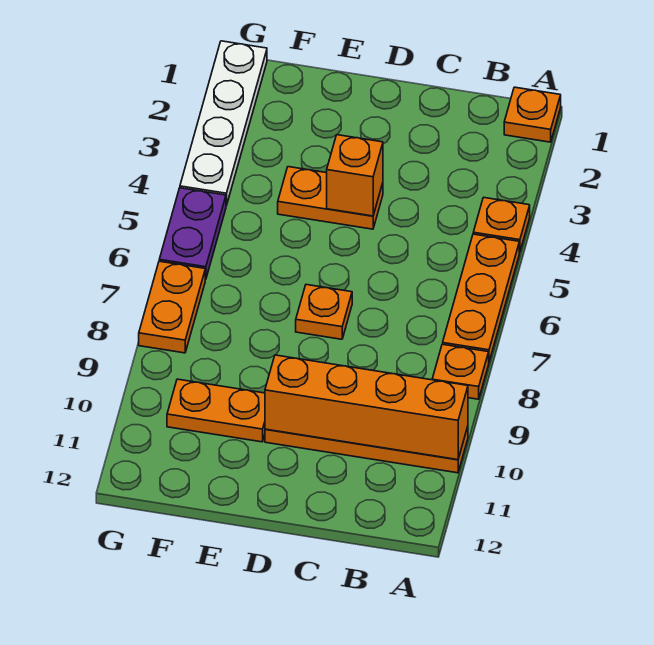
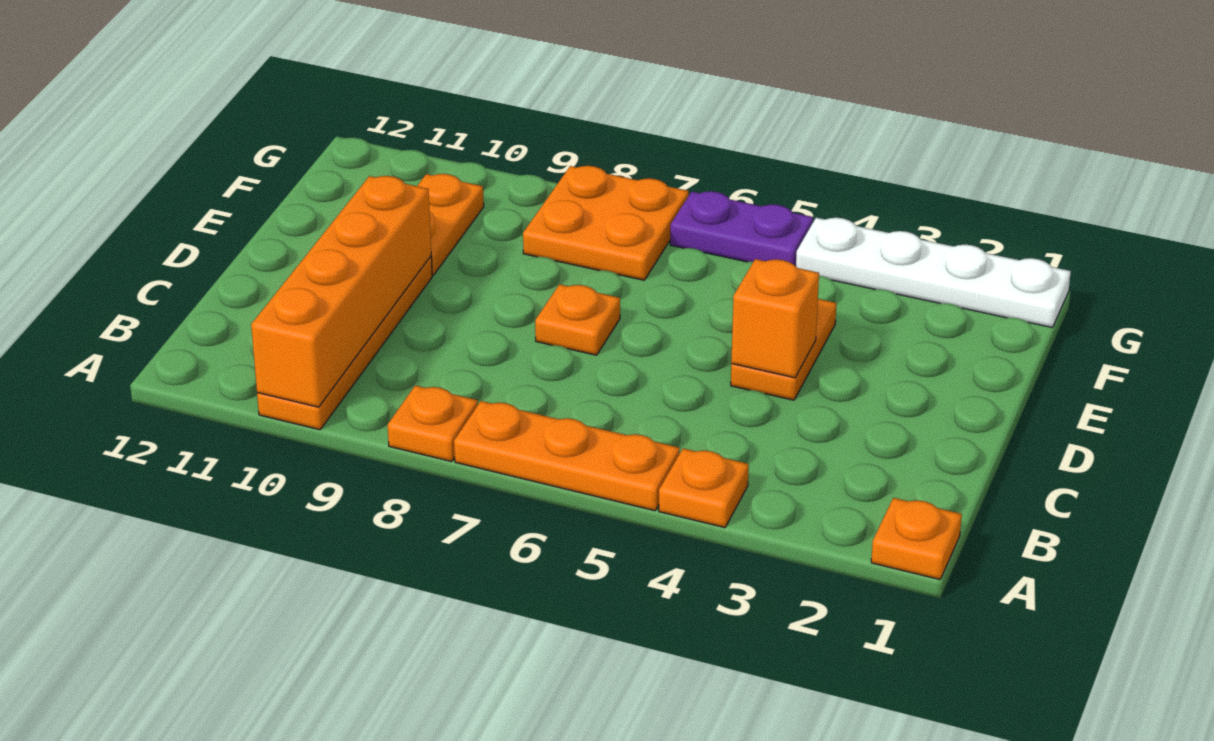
orange 1x2 plate [139,261,205,353] -> orange 2x2 plate [523,166,689,280]

